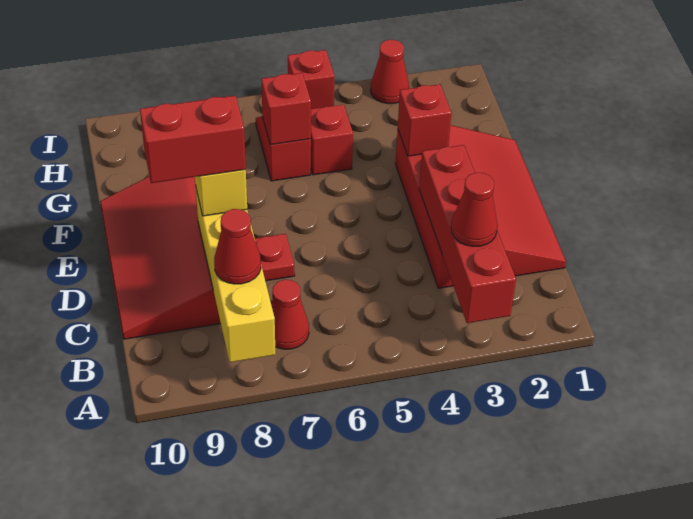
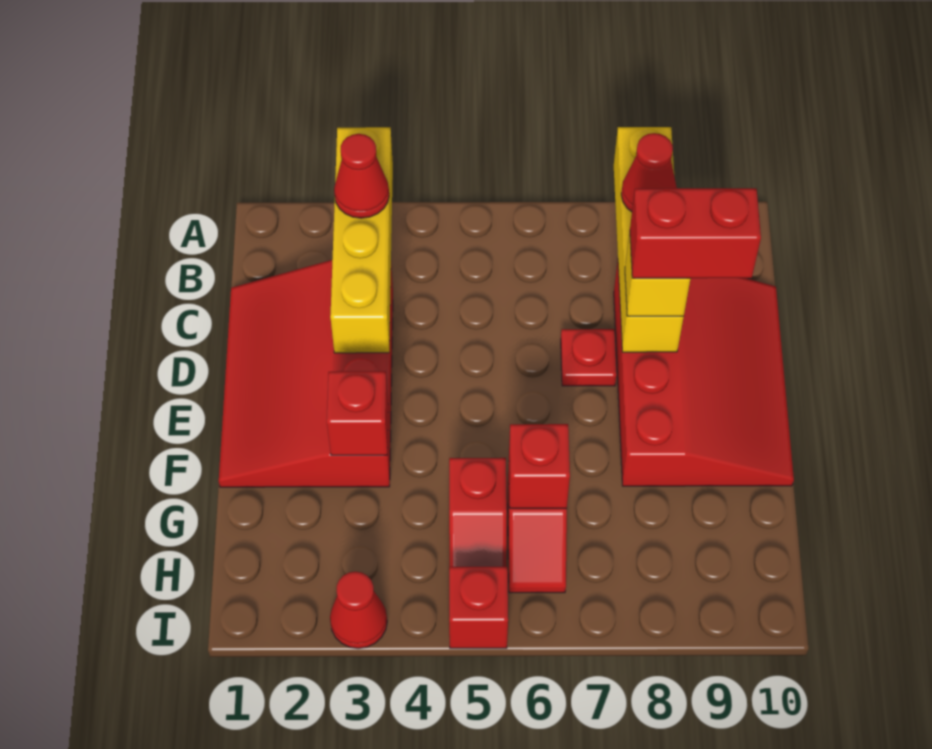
red 1x4 brick [419,145,516,323] -> yellow 1x4 brick [330,127,393,353]
red 1x1 cone [271,280,309,349] -> none

